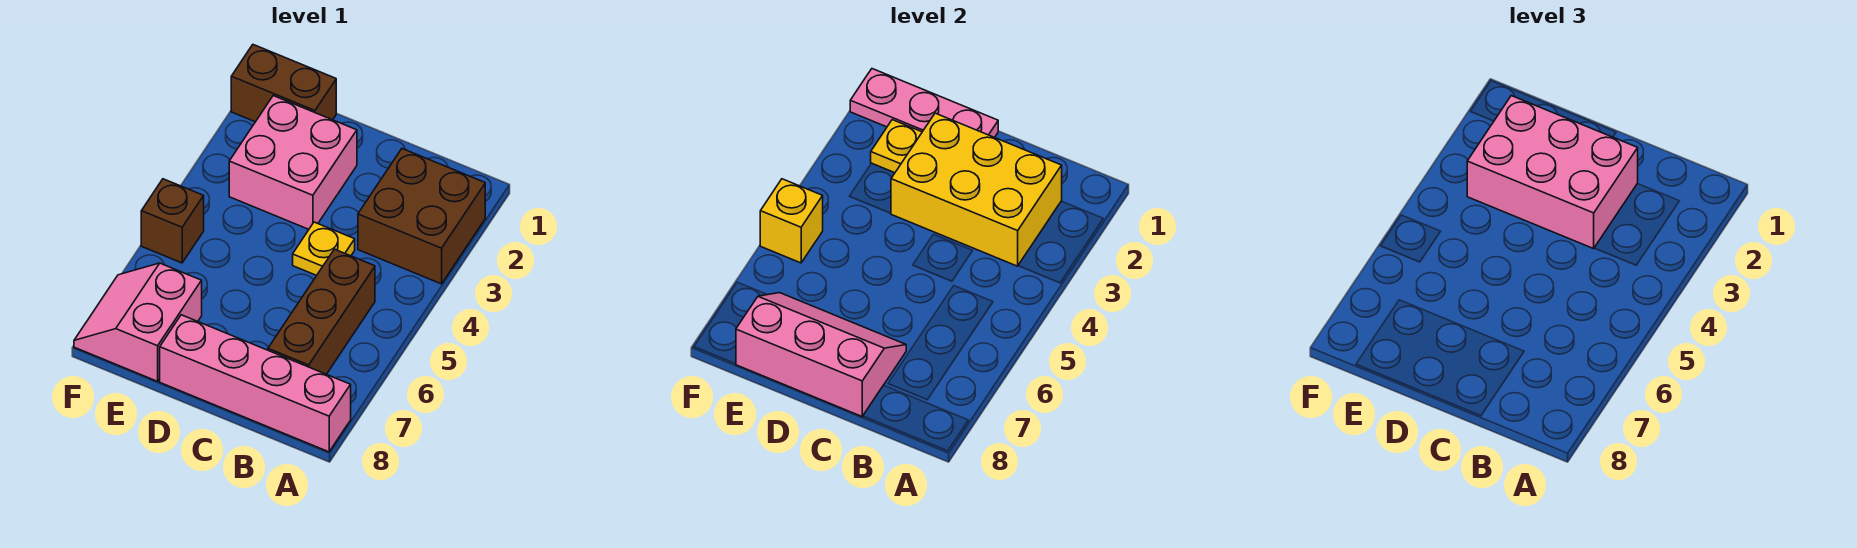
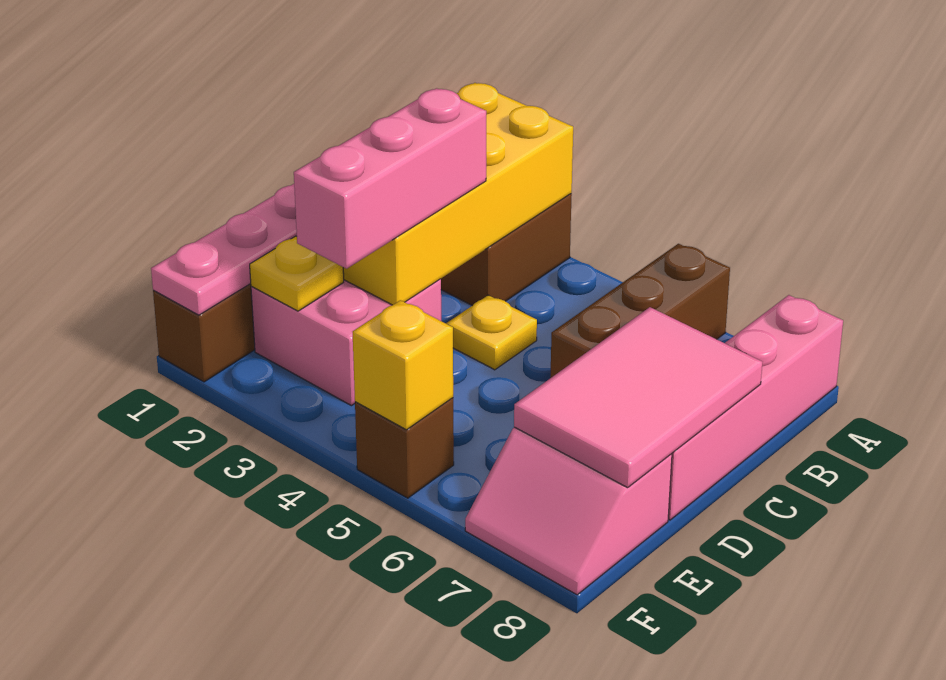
yellow 2x3 brick [891,113,1062,266] -> yellow 2x4 brick [343,83,573,305]
brown 1x3 brick [268,249,375,374] -> brown 1x3 brick turned to [550,244,730,378]
pink 2x3 brick [1467,96,1638,249] -> pink 1x3 brick [294,88,486,269]
pink 2x3 slope [736,293,906,416] -> pink 2x3 tile [514,307,762,488]

